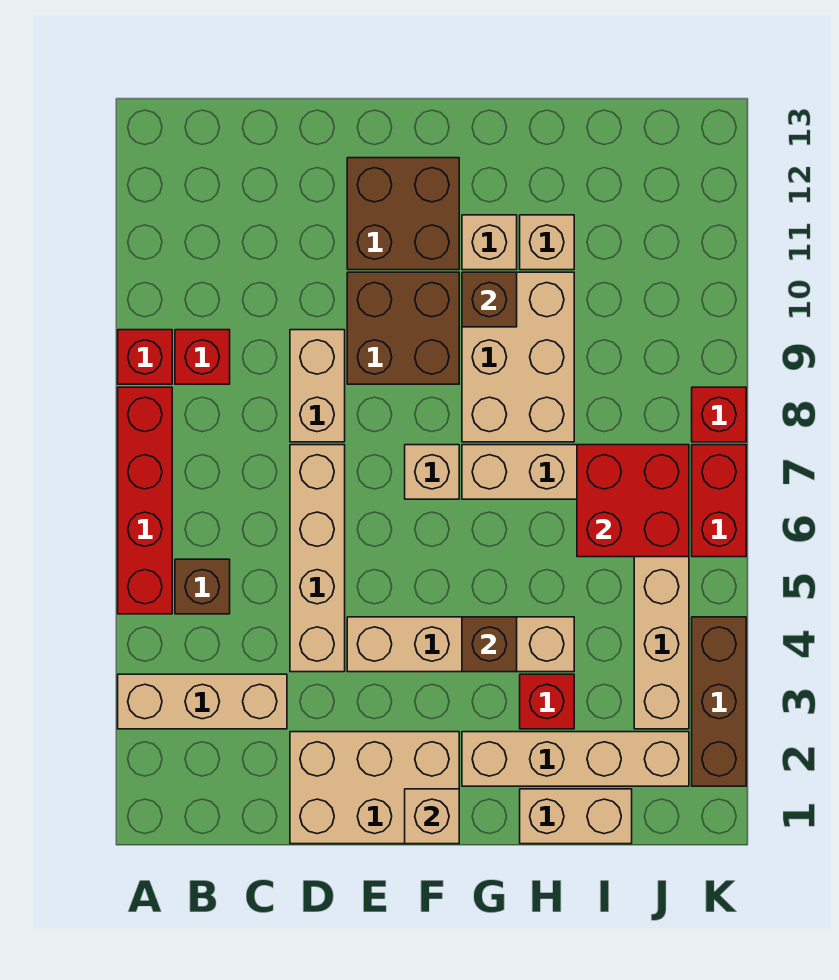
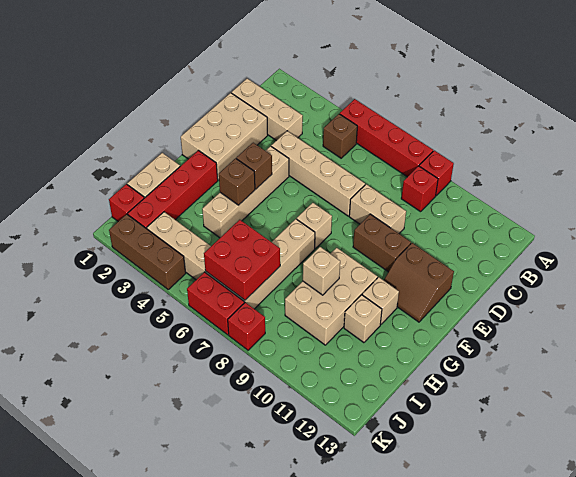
tan 1x3 brick [118,674,287,729] -> tan 1x3 brick turned to [231,79,303,141]
brown 2x2 brick [347,272,459,384] -> brown 1x2 brick [353,214,411,272]
brown 2x2 brick [347,158,459,270] -> brown 2x2 slope [384,243,454,322]
tan 1x1 brick [405,789,459,844] -> tan 1x1 brick moved to [303,247,340,295]
tan 1x4 brick [462,732,689,786] -> red 1x4 brick [128,151,218,229]
tan 2x3 brick [462,272,574,442] -> tan 2x3 brick turned to [285,248,378,345]
brown 1x1 brick [462,272,517,327] -> brown 1x1 brick moved to [236,143,272,189]
red 1x1 brick [520,674,574,729] -> red 1x1 brick moved to [109,184,144,221]

